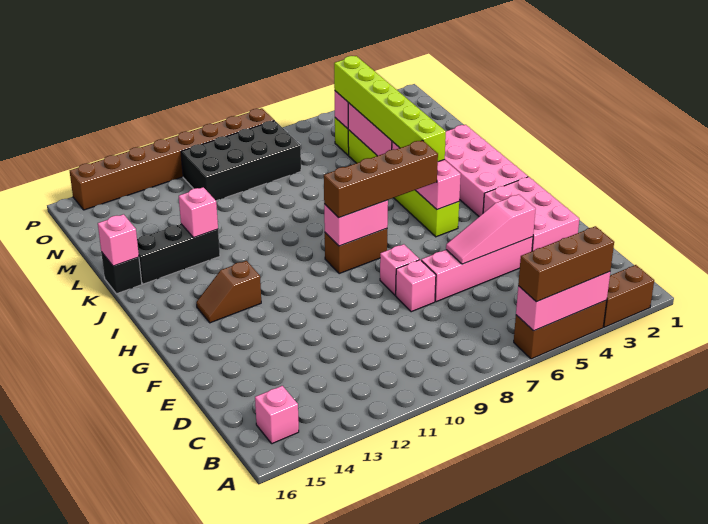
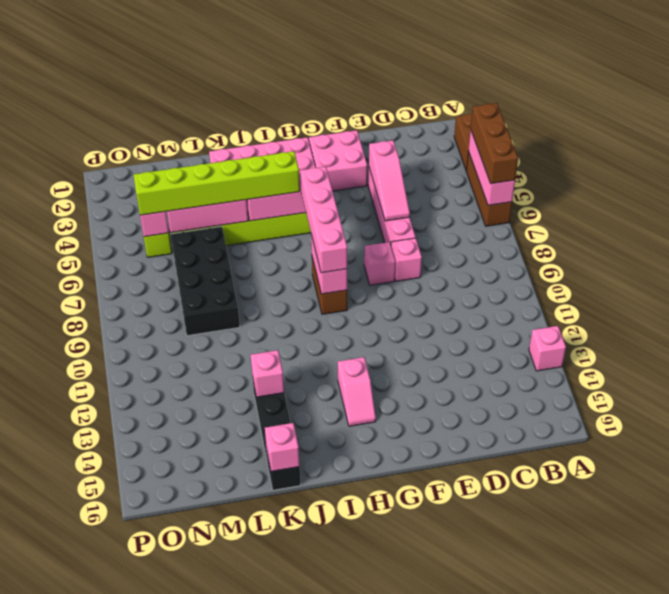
pink 1x1 brick [255,386,299,444] -> pink 1x1 brick moved to [529,326,566,371]
pink 2x3 brick [483,177,579,251] -> pink 2x2 brick [309,130,367,191]
brown 1x4 brick [324,140,438,218] -> pink 1x4 brick [300,167,347,273]
brown 1x2 slope [196,261,261,323] -> pink 1x2 slope [338,357,376,426]
black 2x4 brick [181,121,301,201] -> black 2x4 brick moved to [171,226,240,336]
brown 1x8 brick [70,108,274,210] -> none

